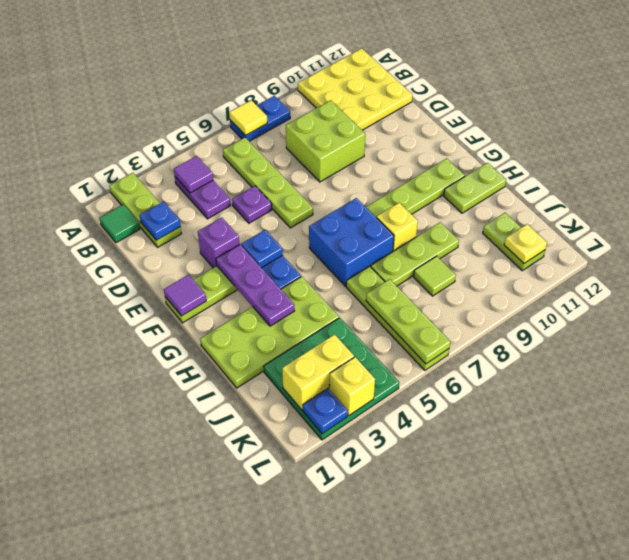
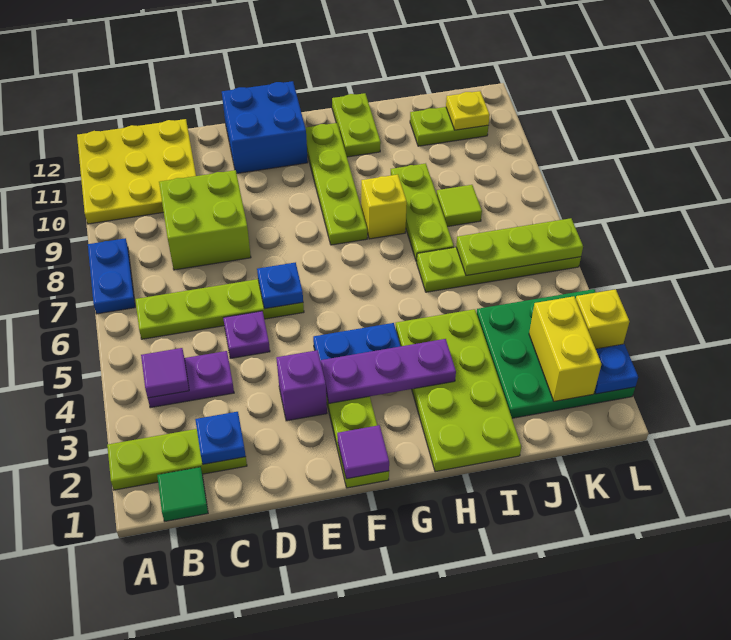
yellow 1x1 tile [229,100,267,136] -> none
blue 1x1 plate [241,230,283,268] -> blue 1x1 plate moved to [257,262,303,309]
blue 2x2 brick [309,198,394,286] -> blue 2x2 brick moved to [222,81,308,173]

